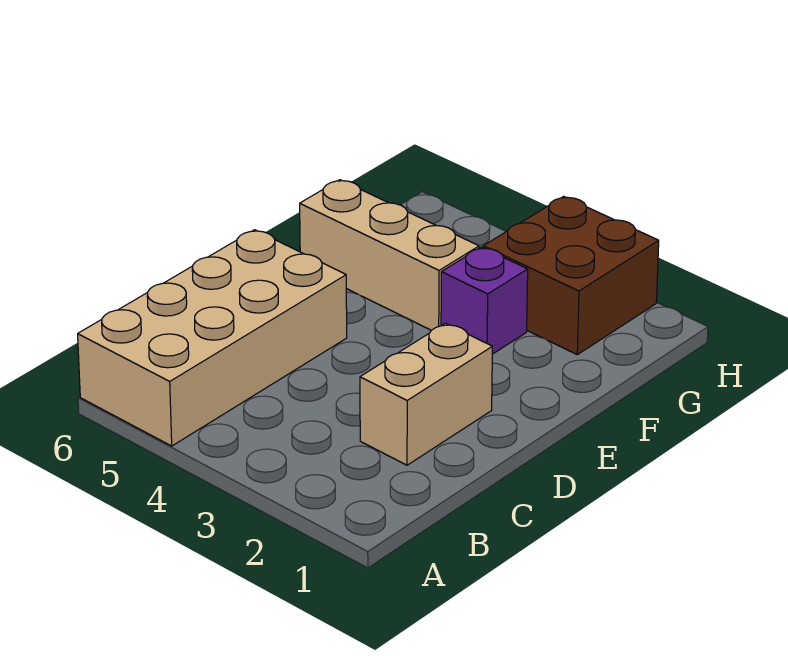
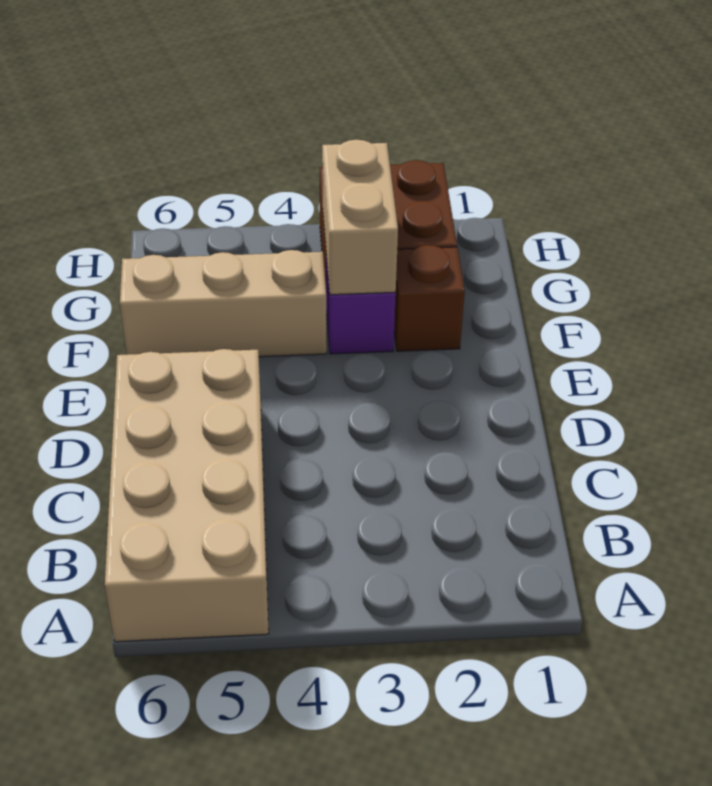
tan 1x2 brick [360,323,492,465] -> tan 1x2 brick moved to [322,140,398,295]
none -> brown 1x1 brick [394,245,465,351]

